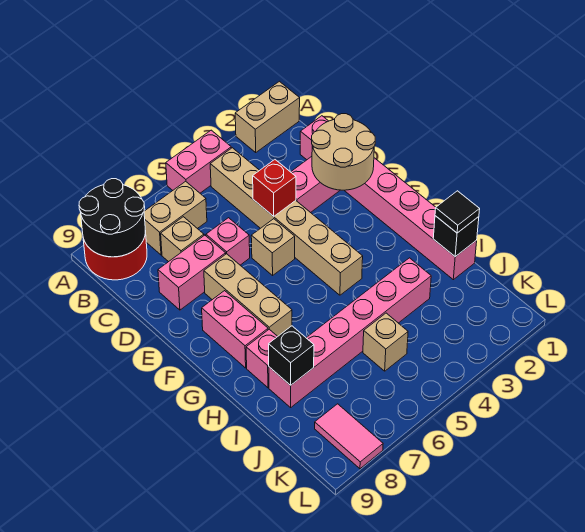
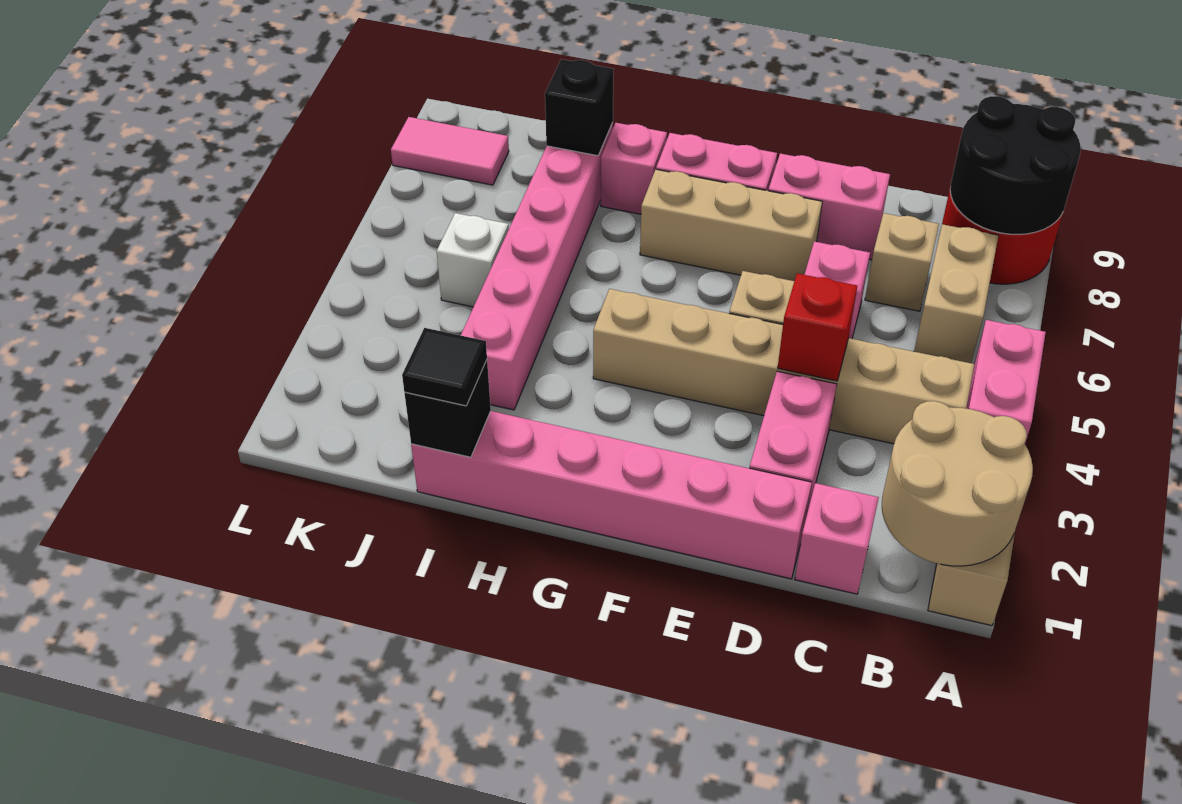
tan 2x2 round brick [312,114,375,190] -> tan 2x2 round brick moved to [882,401,1033,566]
pink 1x2 brick [158,235,226,310] -> pink 1x2 brick turned to [768,154,890,260]
tan 1x1 brick [363,313,408,371] -> white 1x1 brick [437,213,509,307]

